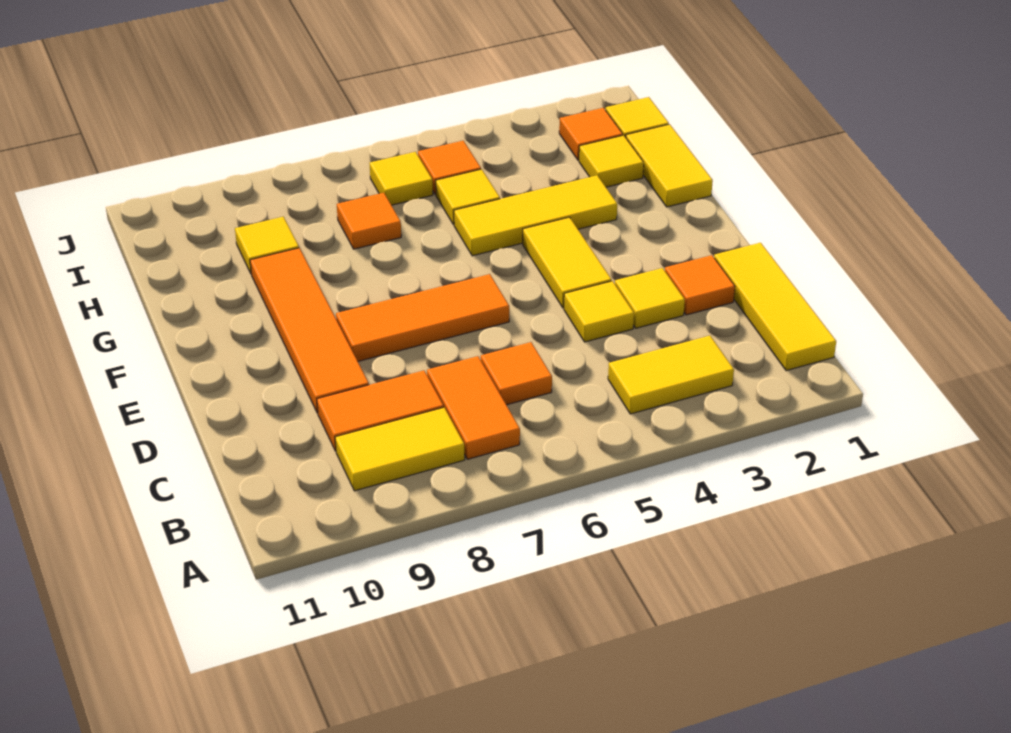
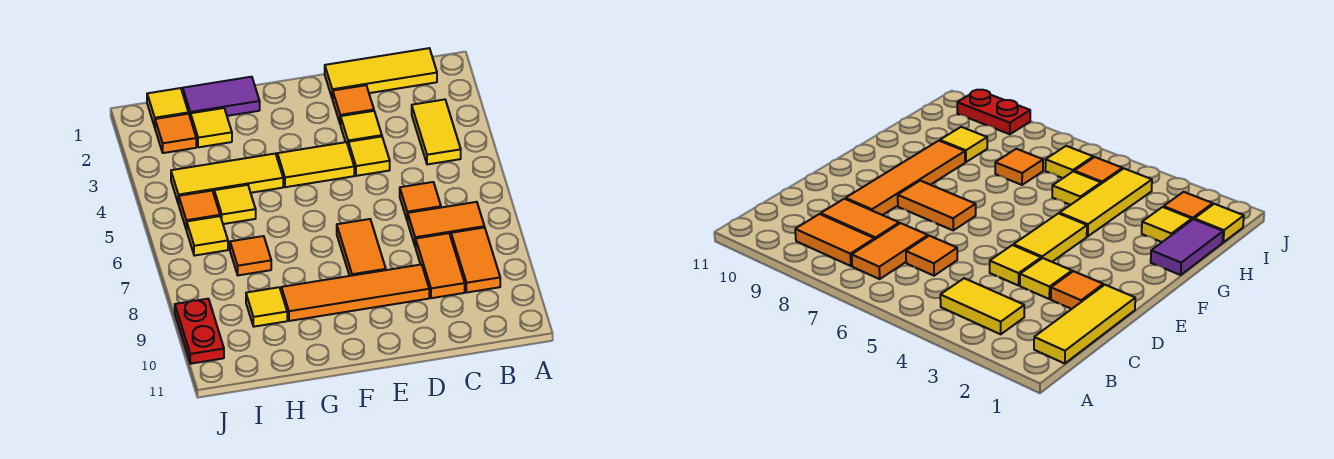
yellow 1x2 tile [335,407,465,491] -> orange 1x2 tile [451,227,500,292]
orange 1x3 tile [336,274,509,361] -> orange 1x2 tile [337,219,386,276]
yellow 1x2 tile [626,124,713,207] -> purple 1x2 tile [183,77,260,119]
yellow 1x3 tile [454,175,617,256] -> yellow 1x3 tile turned to [171,154,283,204]
none -> red 1x2 plate [175,299,224,364]

